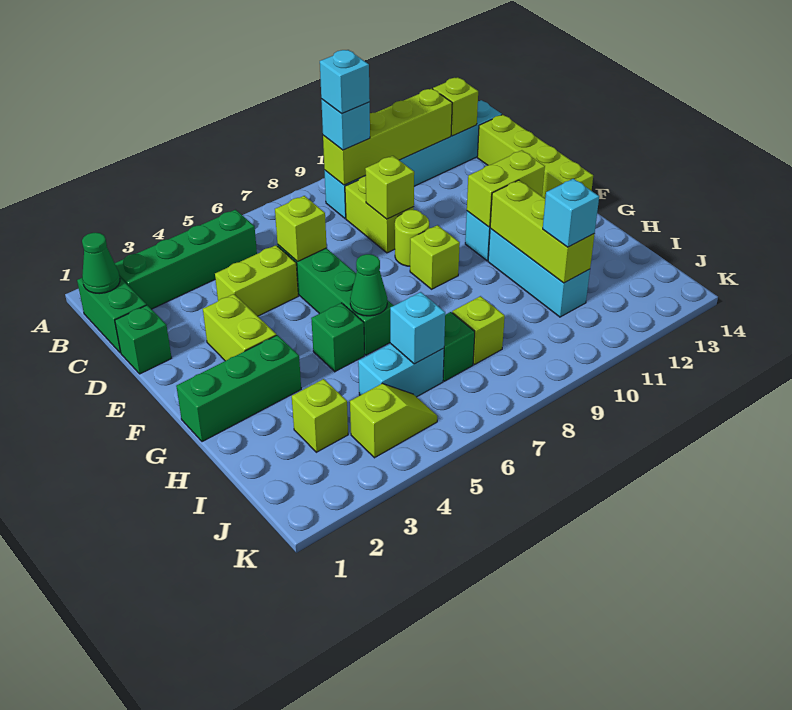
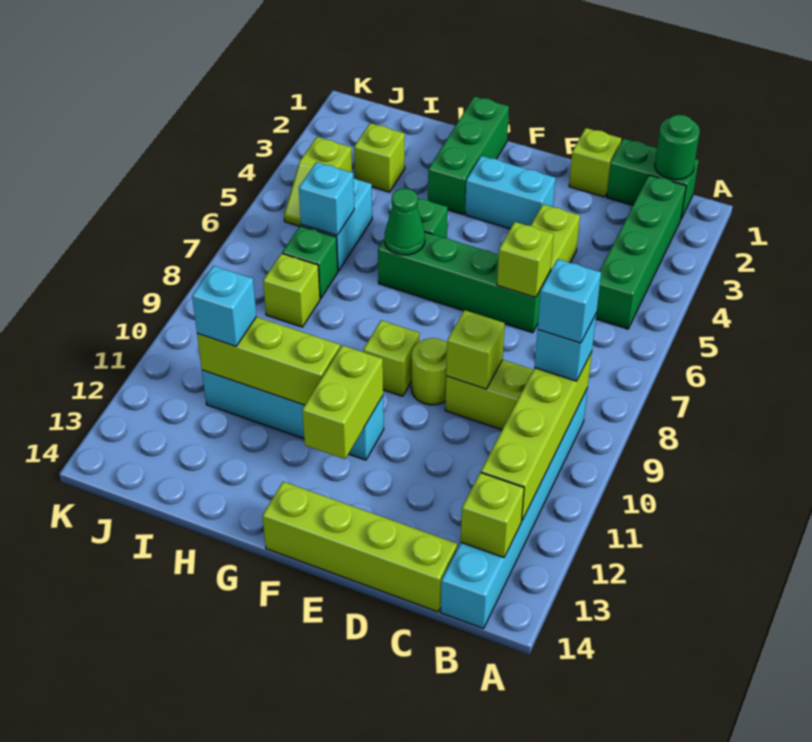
green 1x1 cone [82,233,120,294] -> green 1x1 round brick [655,115,700,180]
green 1x1 brick [115,305,172,374] -> lime 1x1 brick [569,128,621,197]
lime 1x2 brick [203,294,276,361] -> cyan 1x2 brick [465,156,555,229]

